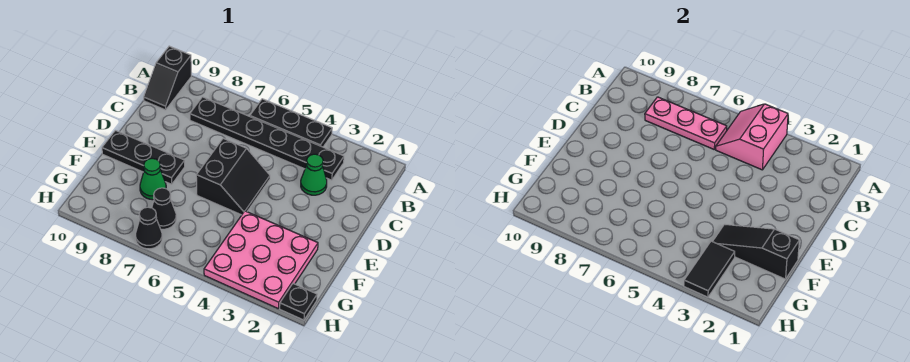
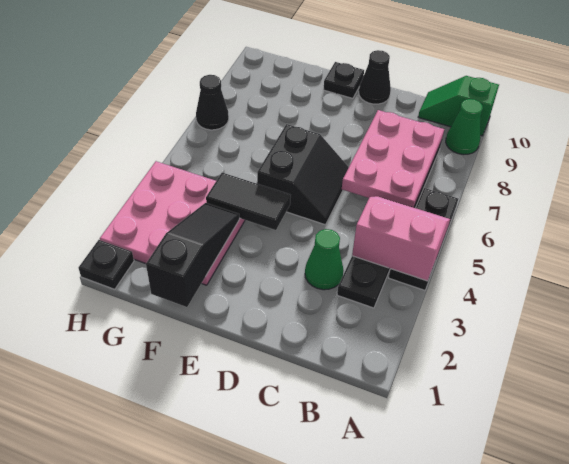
black 1x2 slope [144,46,191,110] -> green 1x2 slope [418,76,499,136]
pink 1x3 plate [645,97,727,149] -> pink 2x3 plate [342,110,444,208]
black 2x2 slope [196,138,270,215] -> black 2x2 slope turned to [257,124,349,225]
black 1x3 plate [102,130,185,184] -> black 1x1 plate [323,62,364,98]
green 1x1 cone [140,158,166,200] -> green 1x1 cone moved to [446,99,483,155]
black 1x2 tile [684,241,735,297] -> black 1x2 tile moved to [206,173,291,230]
black 1x1 cone [152,188,176,229] -> black 1x1 cone moved to [359,50,391,104]

